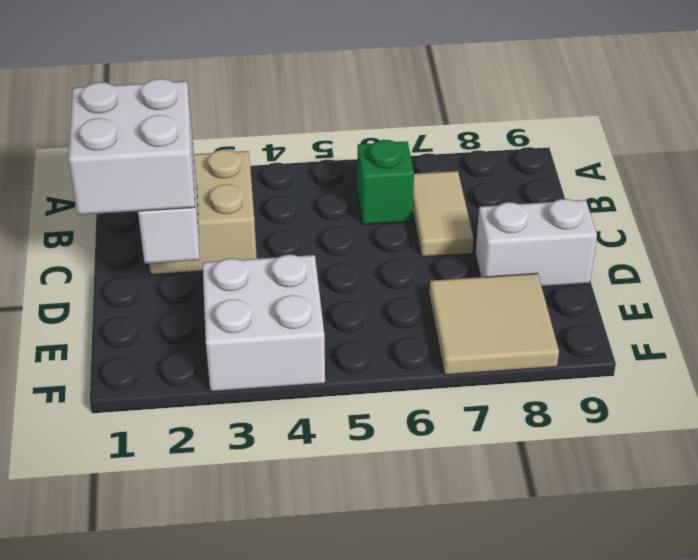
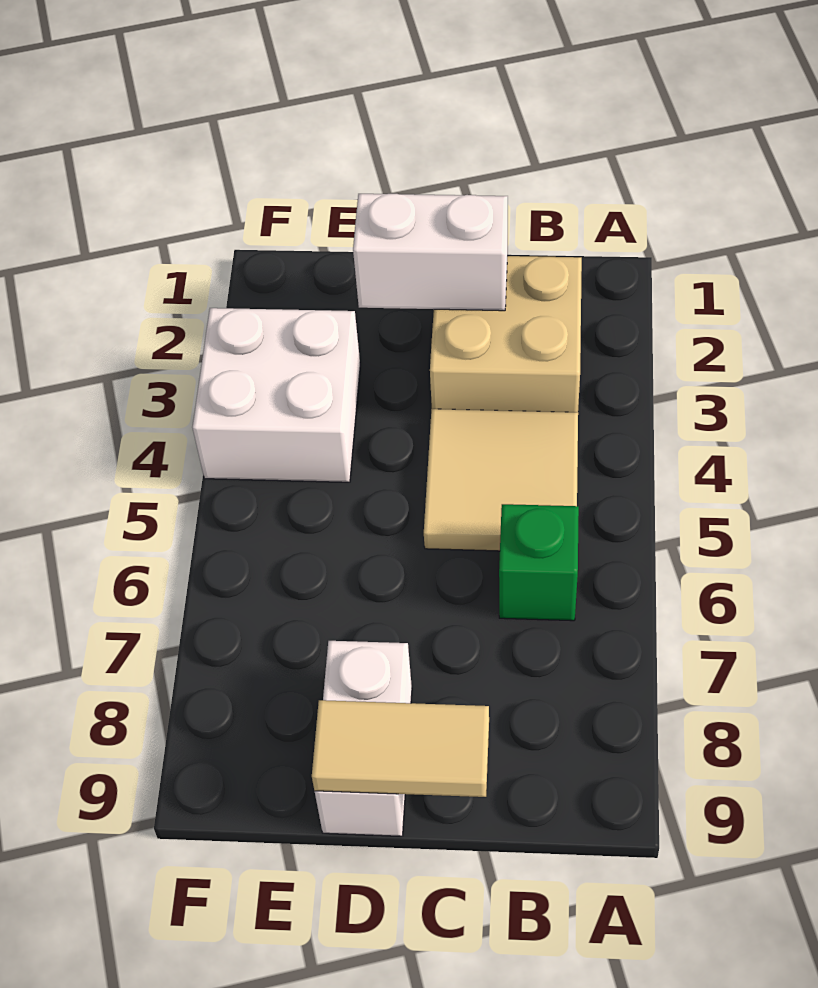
tan 1x2 tile [413,171,474,257] -> tan 1x2 tile moved to [312,700,489,797]
white 2x2 brick [69,79,195,215] -> none
tan 2x2 tile [429,273,559,375] -> tan 2x2 tile moved to [424,409,578,551]

